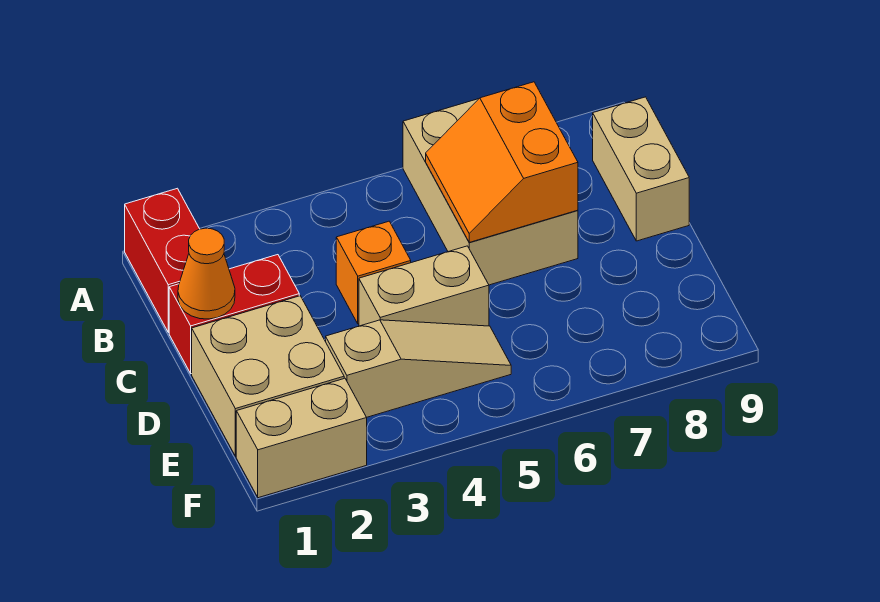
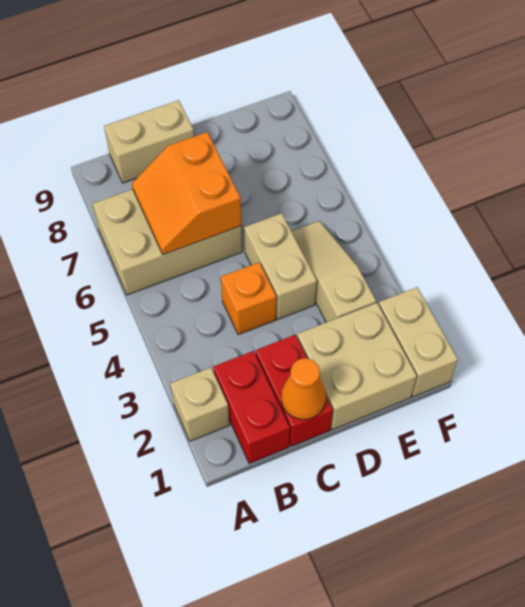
red 1x2 brick [125,188,200,332] -> red 1x2 brick turned to [213,351,290,464]
none -> tan 1x1 brick [170,368,229,441]
orange 2x2 slope [426,82,578,242] -> orange 2x2 slope turned to [132,132,242,255]

